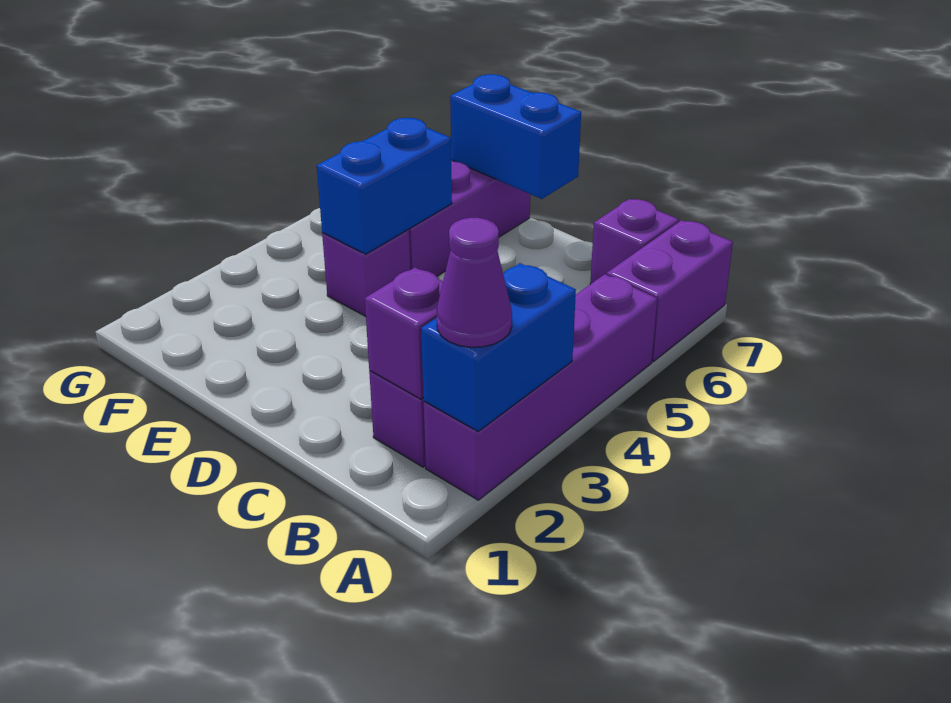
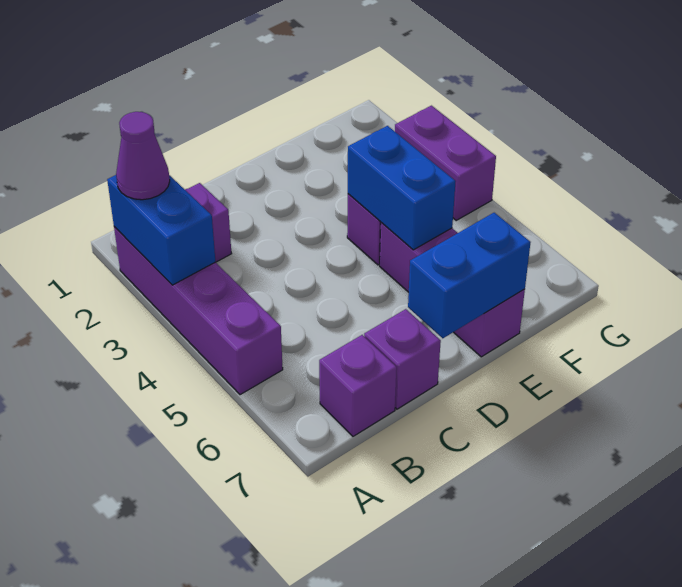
purple 1x2 brick [607,220,733,361] -> purple 1x2 brick moved to [395,106,496,220]
purple 1x1 brick [365,267,443,399] -> purple 1x1 brick moved to [364,309,441,409]

